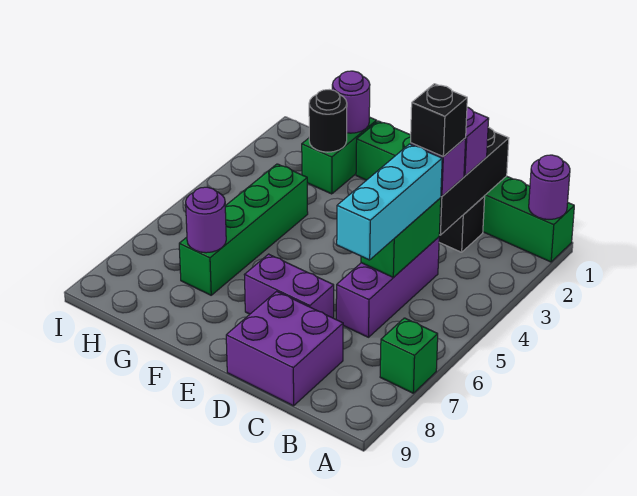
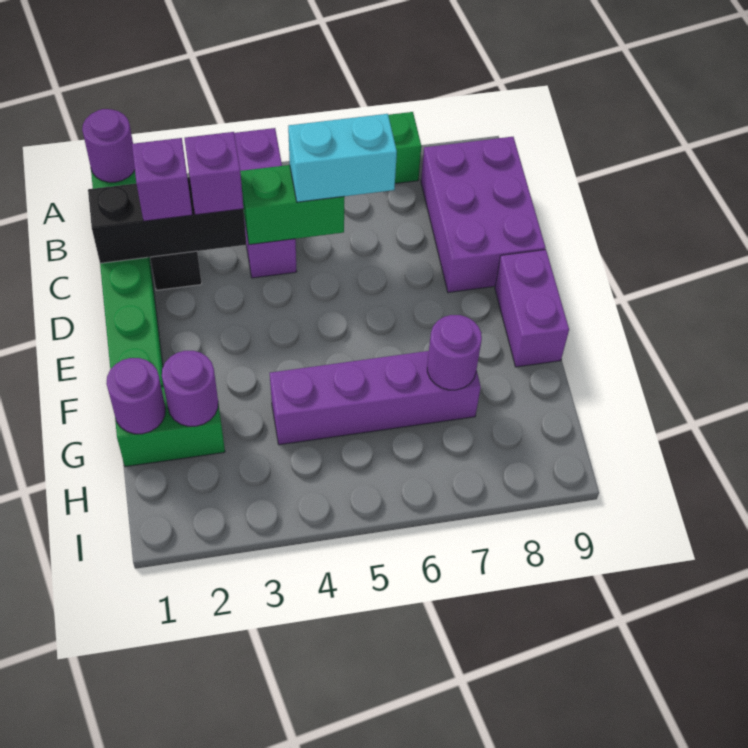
black 1x1 brick [411,84,467,157] -> none
purple 1x3 brick [336,237,439,337] -> purple 1x3 brick turned to [234,128,297,278]
cyan 1x3 brick [337,144,442,260] -> cyan 1x2 brick [288,114,397,202]
purple 2x2 brick [226,291,343,406] -> purple 2x3 brick [421,137,545,292]
purple 1x2 brick [245,254,334,318] -> purple 1x2 brick moved to [495,250,569,367]
black 1x1 round brick [309,90,347,152] -> purple 1x1 round brick [162,351,218,426]
green 1x4 brick [179,164,308,295] -> purple 1x4 brick [270,351,481,445]

